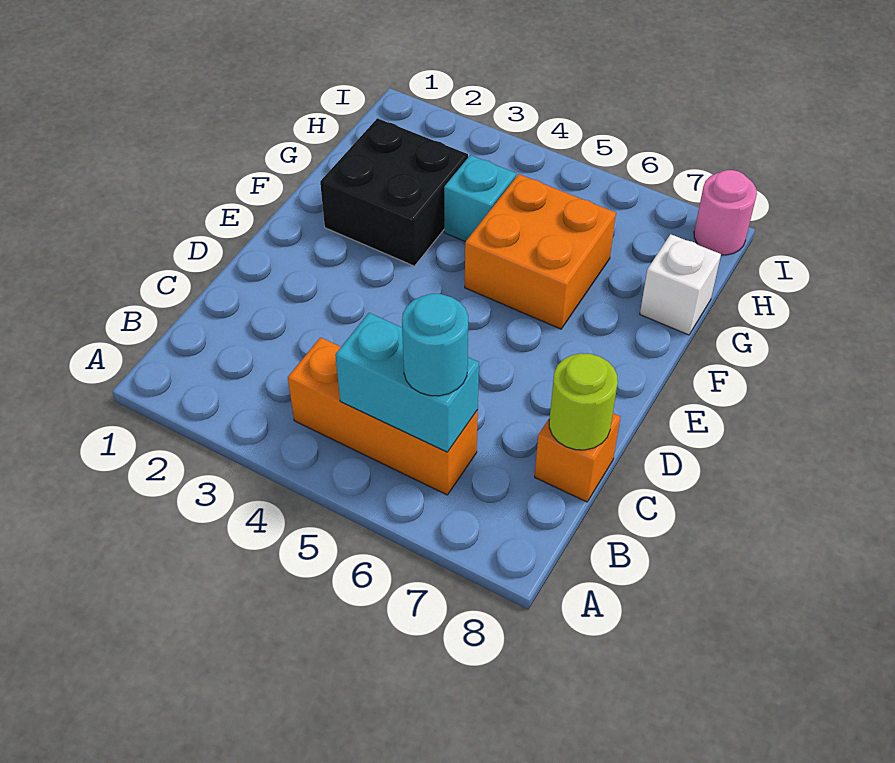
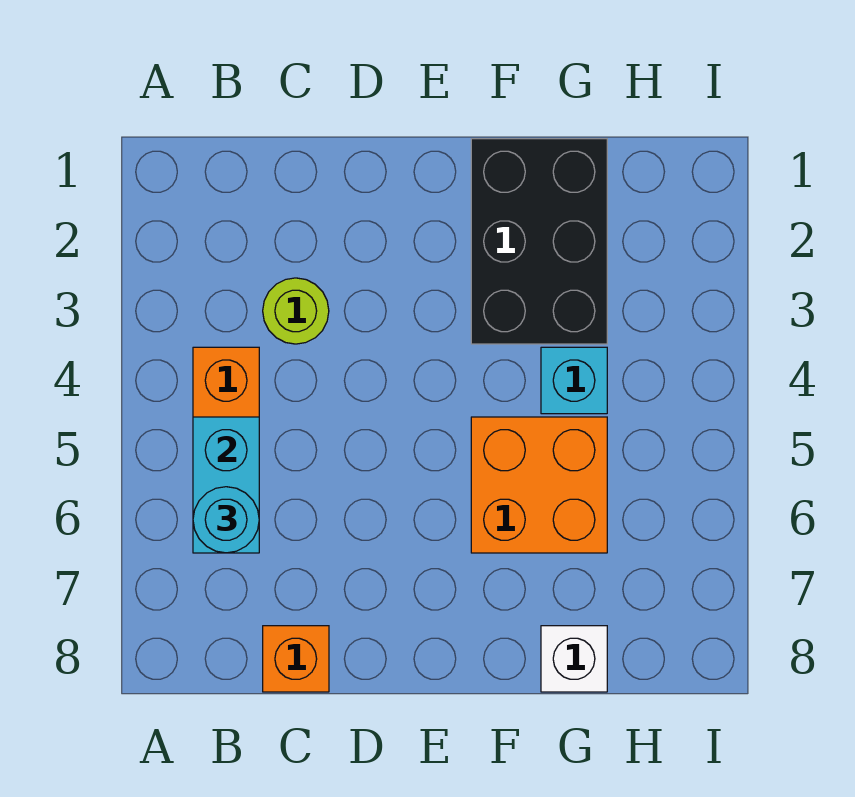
lime 1x1 round brick [549,353,618,450] -> lime 1x1 round brick moved to [263,278,329,344]
black 2x2 brick [320,118,468,266] -> black 2x3 brick [471,139,607,344]
pink 1x1 round brick [694,170,757,255] -> none

